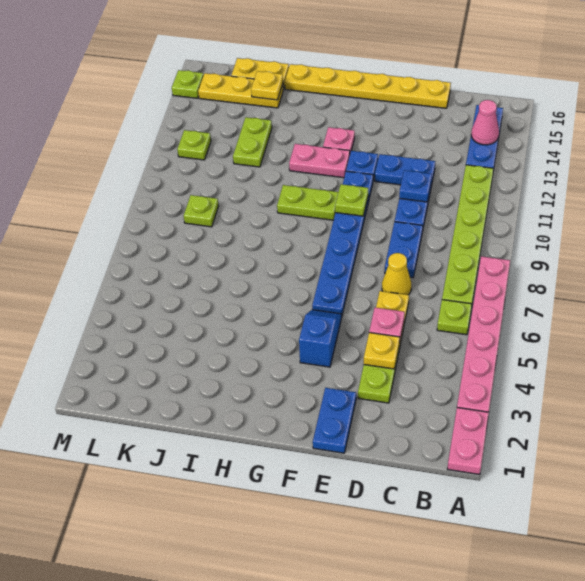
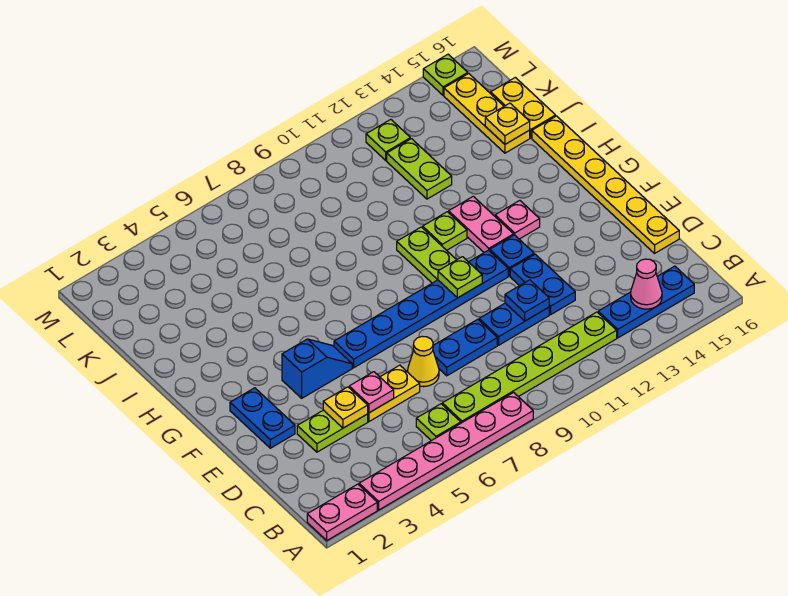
blue 1x2 plate [313,388,356,453] -> blue 1x2 plate turned to [230,388,295,448]
lime 1x2 plate [233,117,272,167] -> lime 1x2 plate turned to [387,139,452,199]
lime 1x1 plate [184,195,219,227] -> lime 1x1 plate moved to [423,212,467,250]

